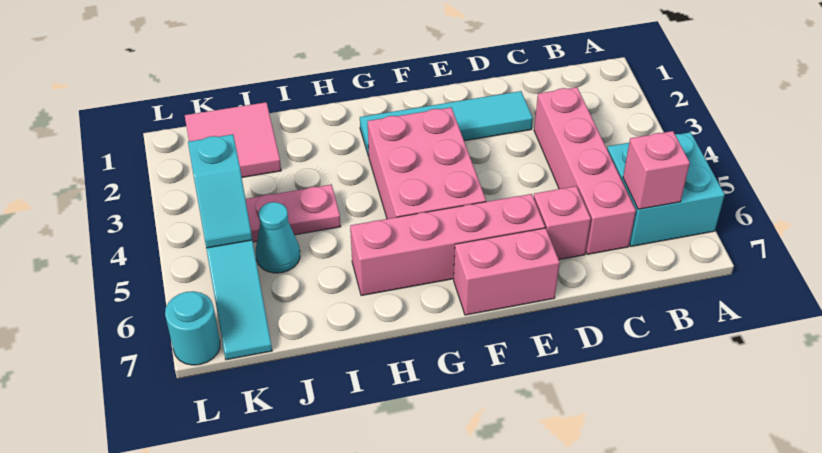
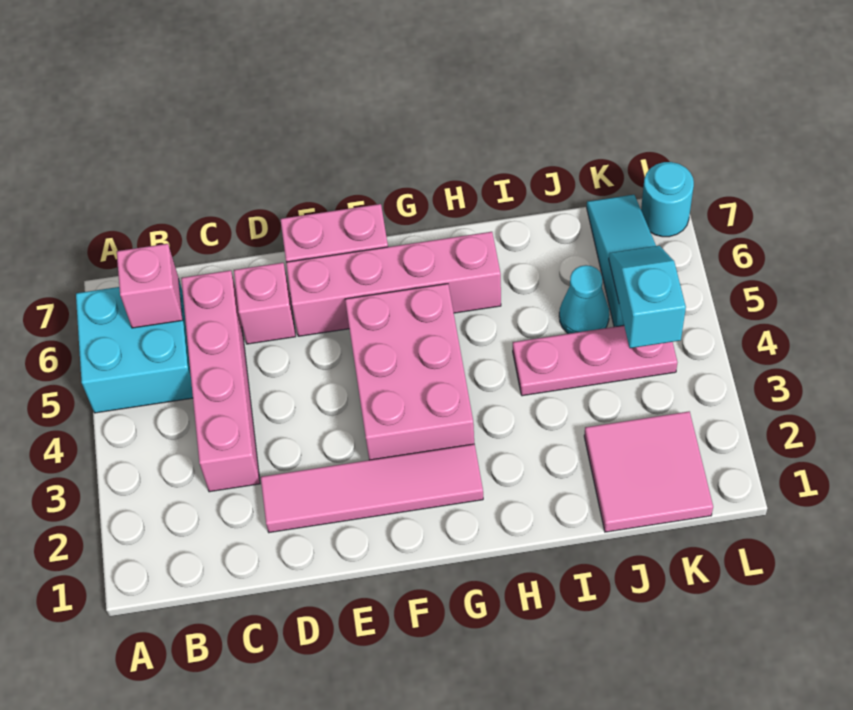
cyan 1x4 tile [360,91,533,156] -> pink 1x4 tile [261,444,483,533]

